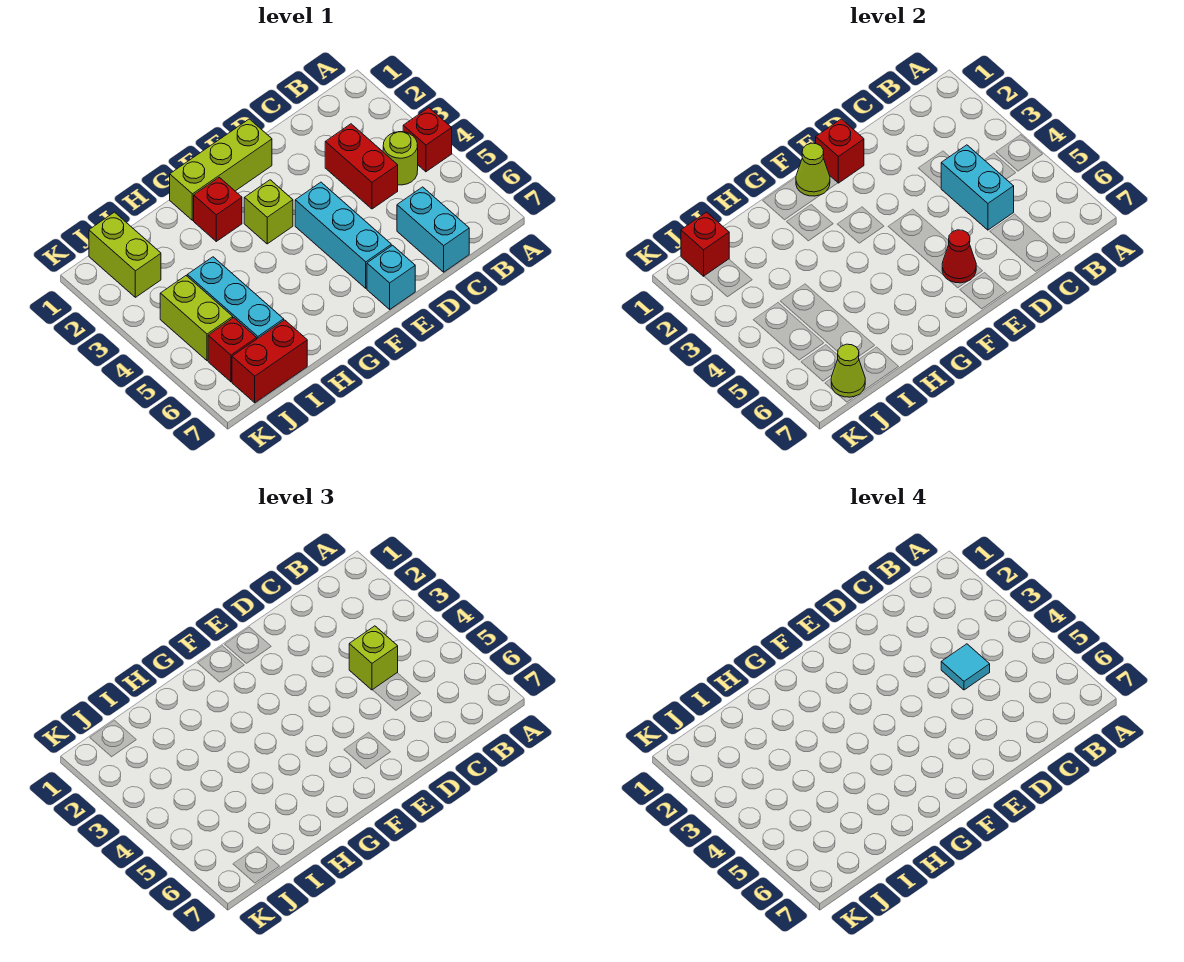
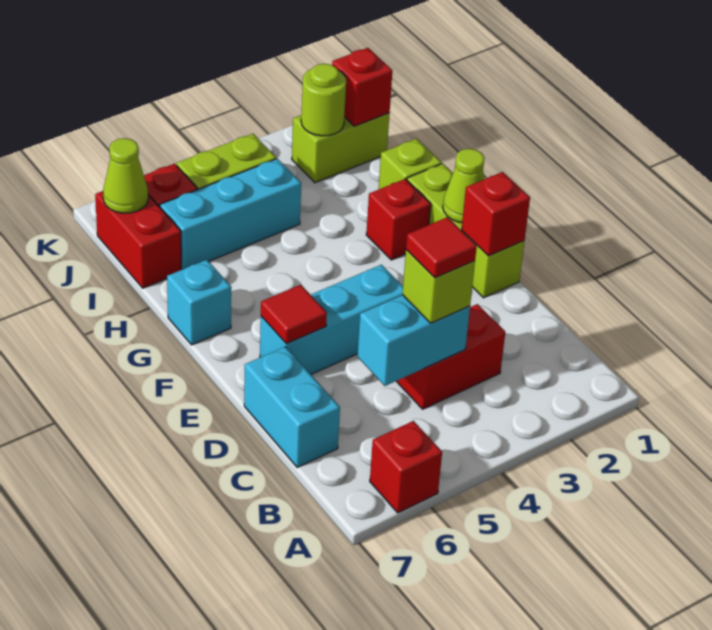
red 1x1 brick [403,108,452,172] -> red 1x1 brick moved to [370,421,442,513]
lime 1x1 round brick [383,132,418,185] -> lime 1x1 round brick moved to [301,64,346,136]
cyan 1x1 tile [941,644,990,690] -> red 1x1 tile [406,217,477,278]
cyan 1x2 brick [397,187,469,272] -> cyan 1x2 brick turned to [244,347,340,467]
red 1x1 cone [942,230,976,283] -> red 1x1 tile [261,285,327,344]
cyan 1x1 brick [367,245,415,309] -> cyan 1x1 brick moved to [167,260,231,345]
lime 1x1 brick [244,180,293,244] -> lime 1x1 brick moved to [379,139,442,189]

